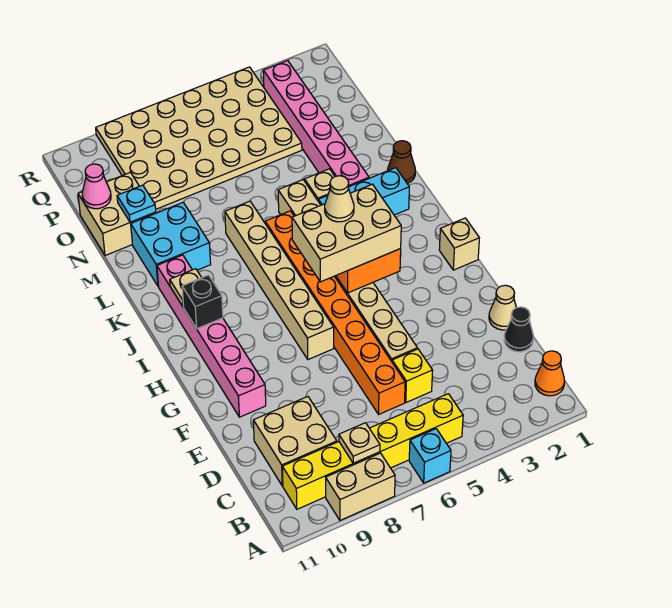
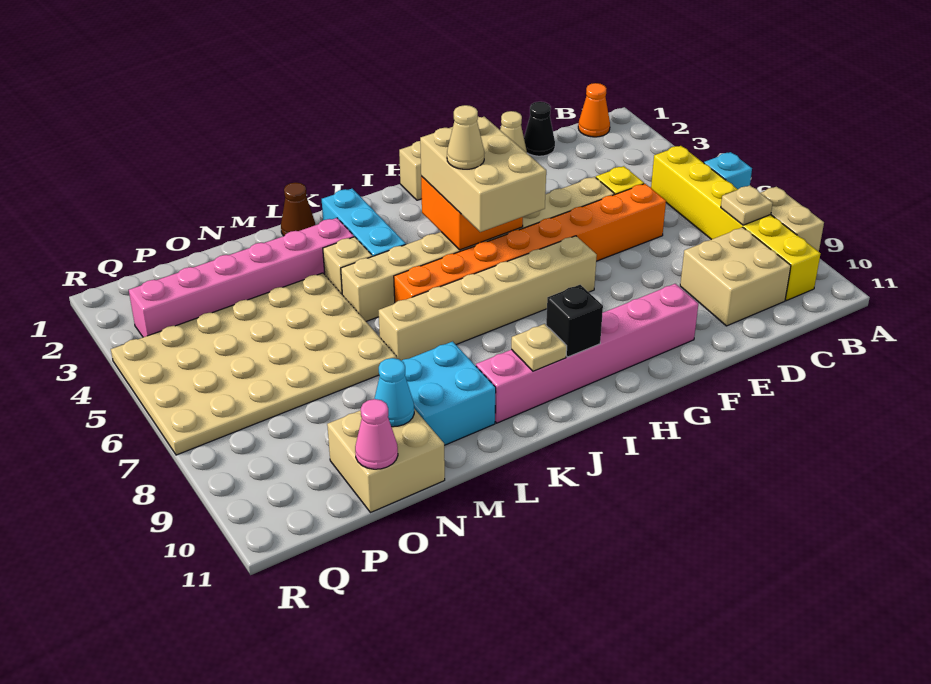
cyan 1x1 plate [117,185,156,222] -> cyan 1x1 cone [374,358,414,427]
tan 4x6 plate [96,67,302,209] -> tan 4x6 plate turned to [111,273,397,455]

